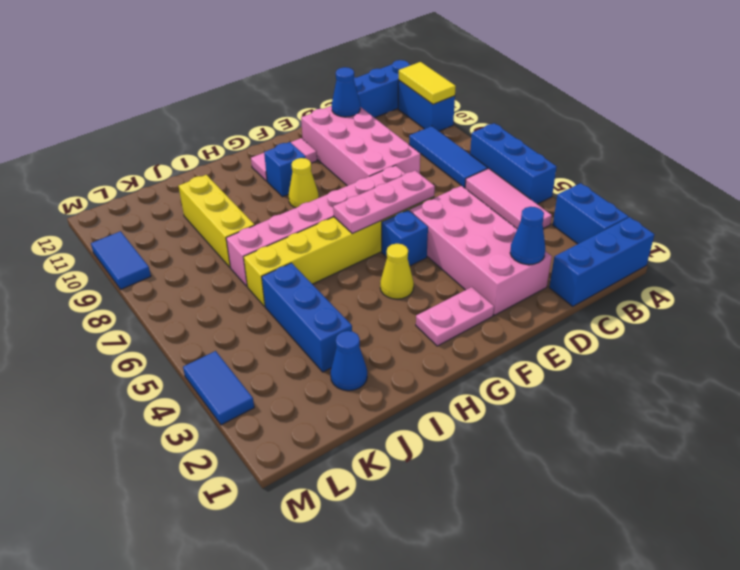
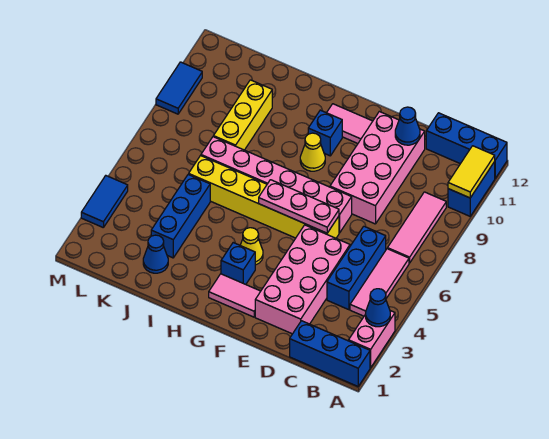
blue 1x2 brick [553,183,628,244] -> pink 1x2 brick [349,311,395,368]
blue 1x3 brick [470,123,557,204] -> blue 1x3 brick moved to [327,226,386,310]
blue 1x3 tile [409,126,488,188] -> pink 1x3 tile [387,192,446,263]
blue 1x1 cone [510,207,545,265] -> blue 1x1 cone moved to [366,289,390,327]
pink 1x2 plate [416,287,494,346] -> pink 1x2 tile [209,274,261,317]
blue 1x1 brick [382,210,428,266] -> blue 1x1 brick moved to [221,243,255,284]

